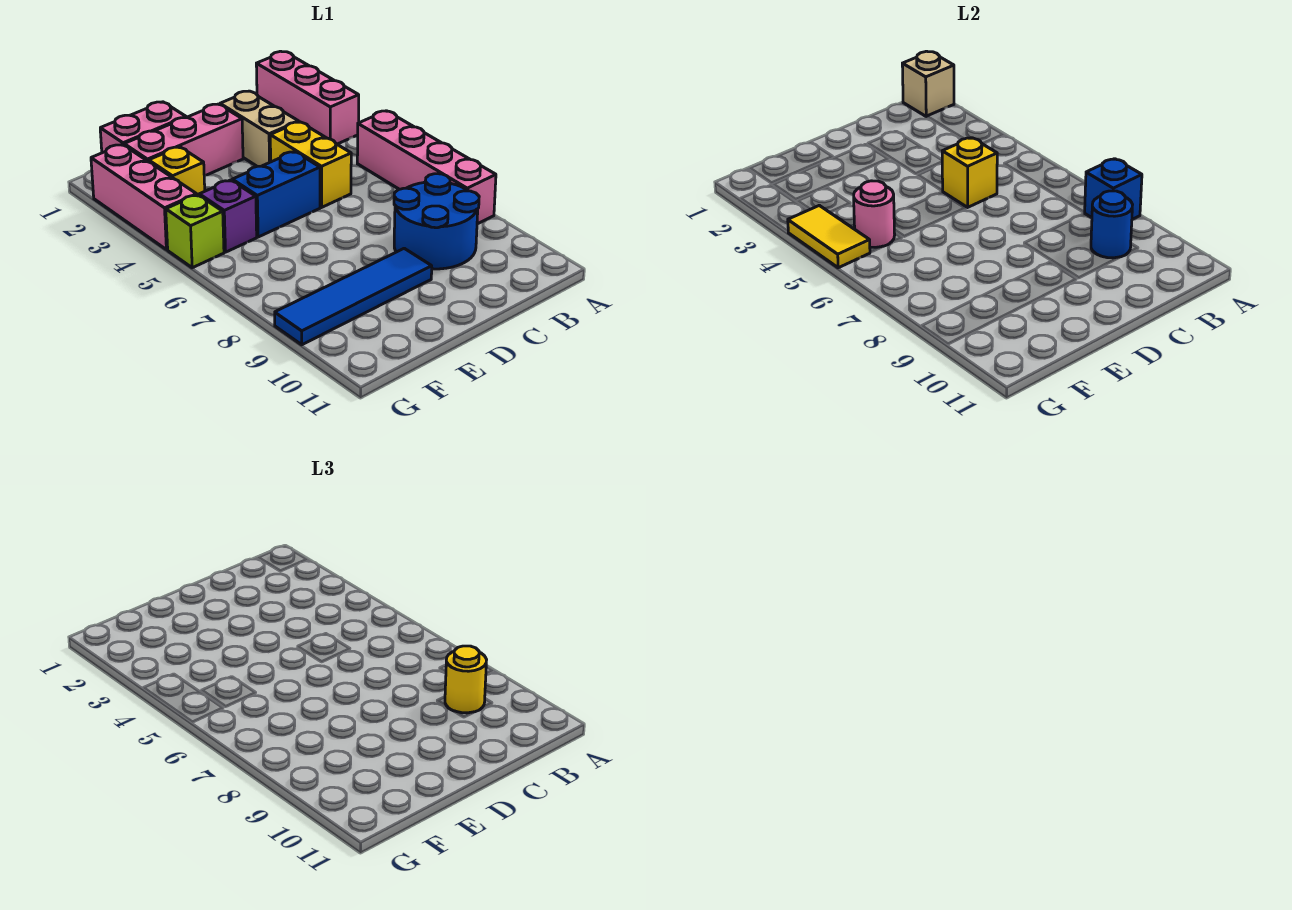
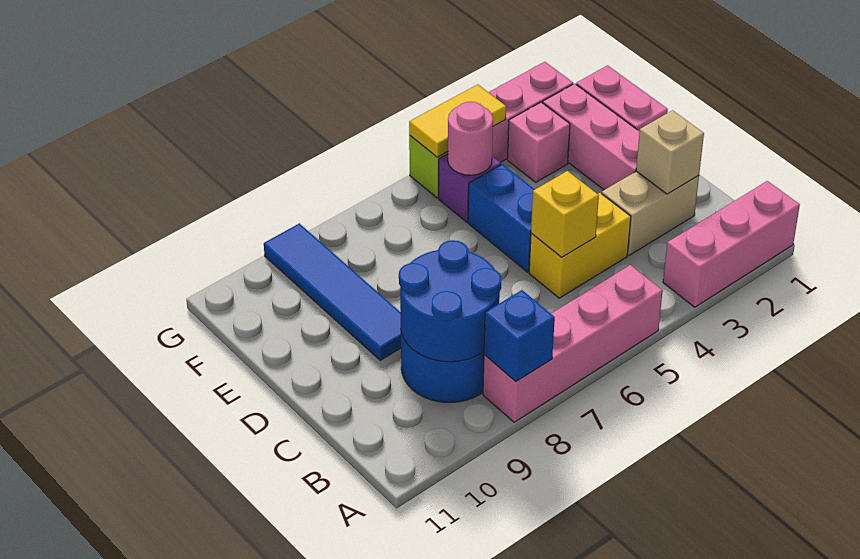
tan 1x1 brick [902,51,954,116] -> tan 1x1 brick moved to [636,110,704,194]
blue 1x1 round brick [1091,191,1133,258] -> blue 2x2 round brick [399,240,501,362]
yellow 1x1 round brick [445,646,487,713] -> none
yellow 1x1 brick [149,147,205,195] -> pink 1x1 brick [507,102,570,182]

